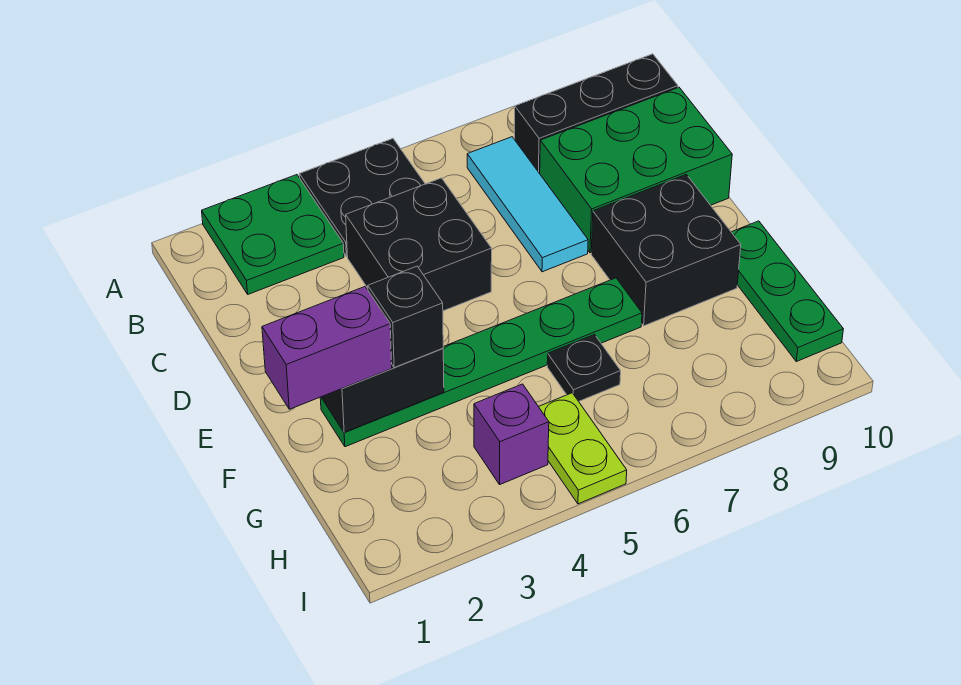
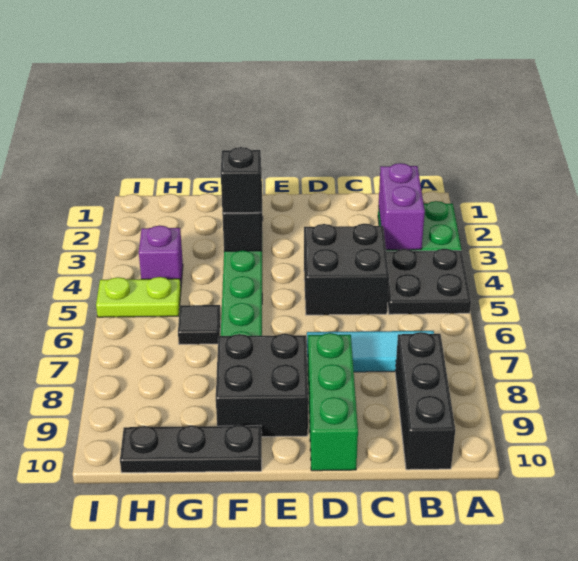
green 2x3 brick [540,88,732,253] -> green 1x3 brick [308,333,358,471]
purple 1x2 brick [262,287,392,409] -> purple 1x2 brick moved to [379,163,425,250]
green 1x3 plate [732,221,843,362] -> black 1x3 plate [120,425,262,473]
black 1x1 plate [547,335,621,401] -> black 1x1 tile [178,305,220,344]

